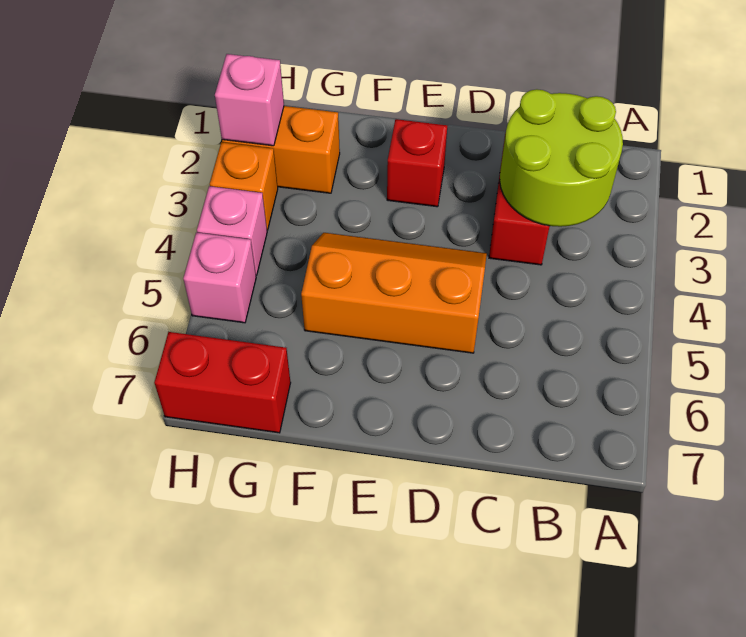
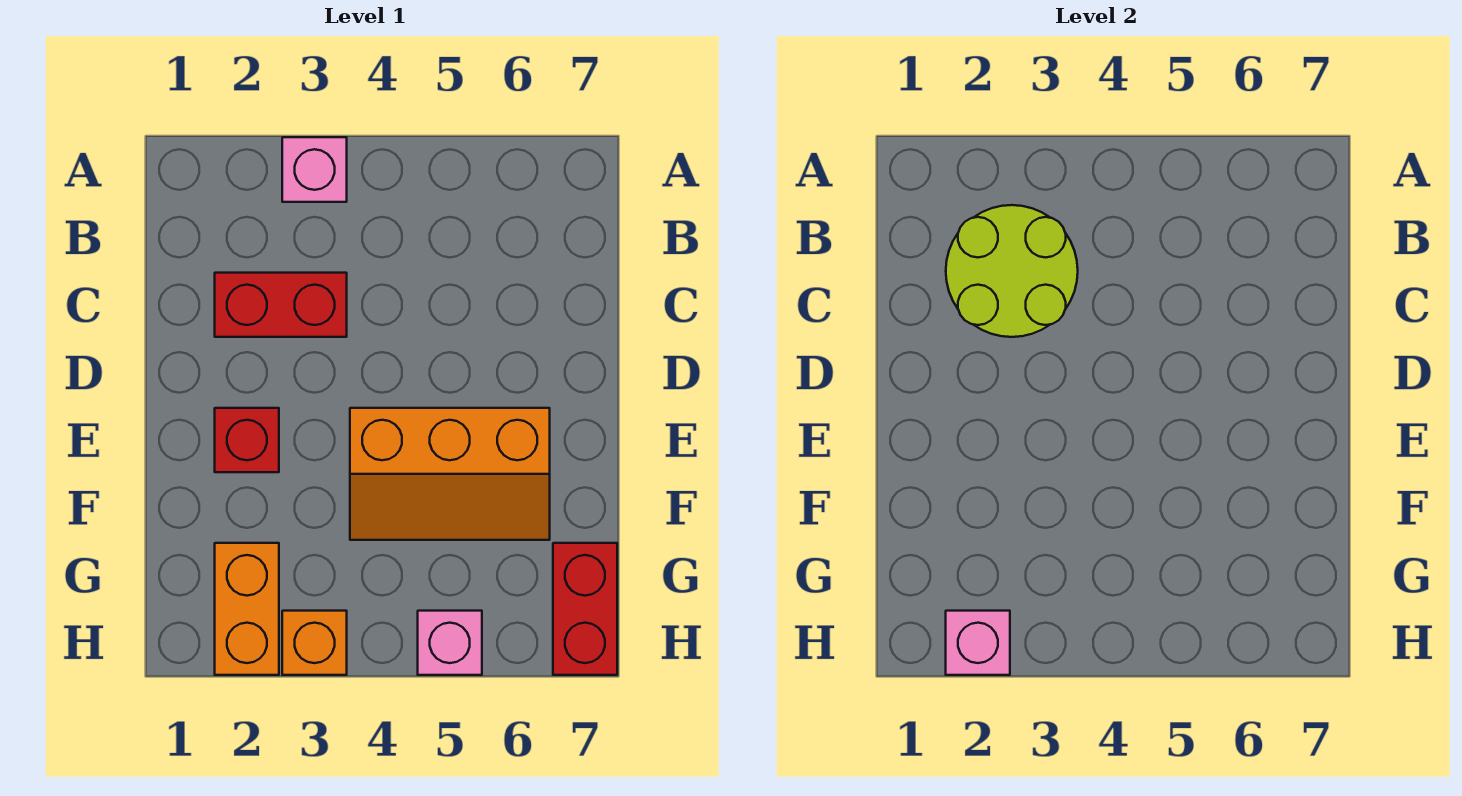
orange 2x3 slope [301,233,487,353] -> orange 2x3 slope turned to [350,408,550,540]
pink 1x1 brick [197,186,267,275] -> pink 1x1 brick moved to [282,137,347,202]

